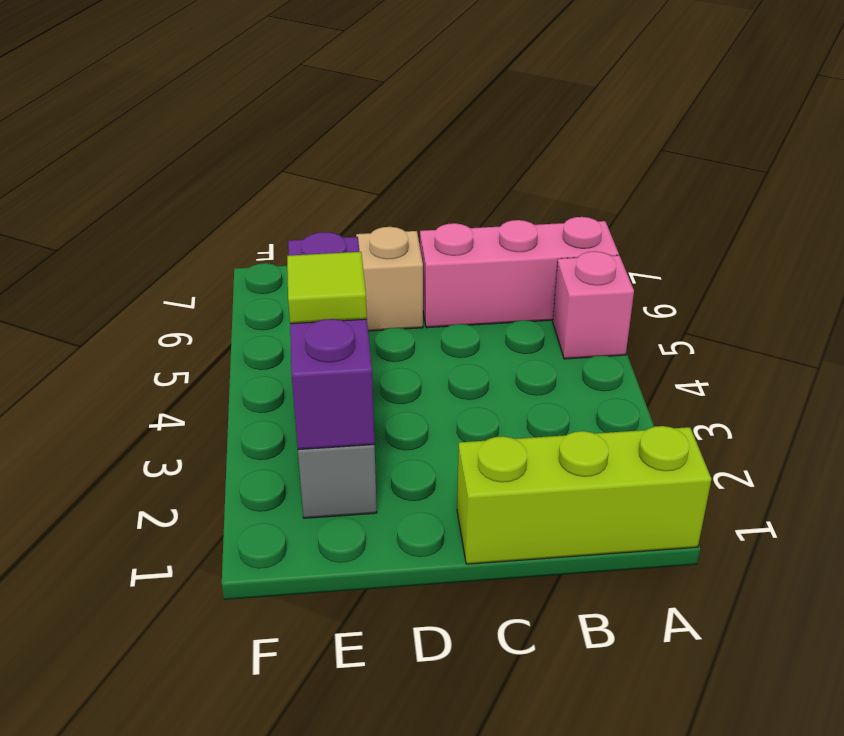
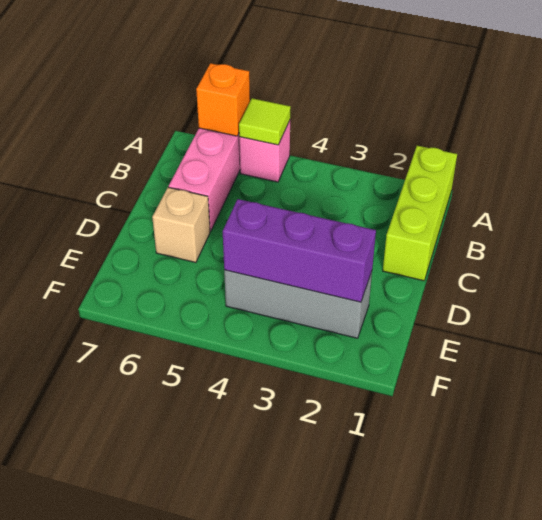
none -> orange 1x1 brick [196,63,250,136]
lime 1x1 tile [287,252,367,324] -> lime 1x1 tile moved to [239,98,291,145]

